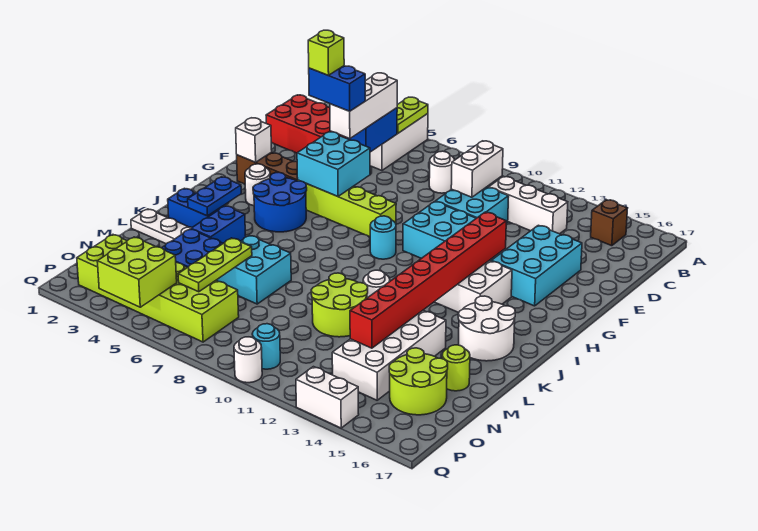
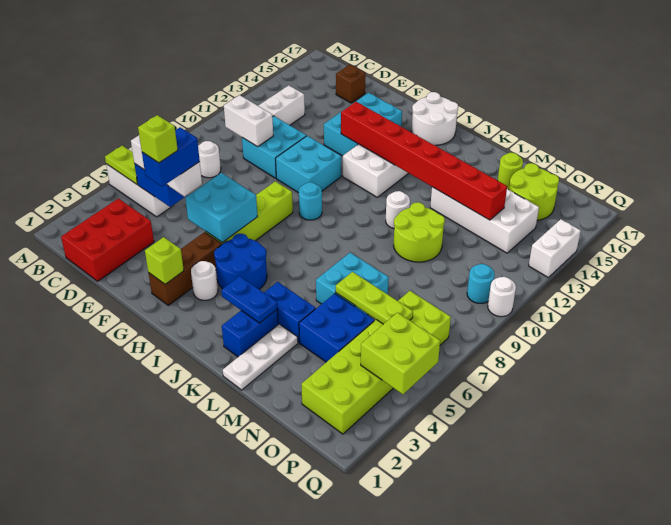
brown 1x1 brick [591,200,628,246] -> brown 1x1 brick moved to [336,64,365,103]
cyan 2x3 brick [492,225,582,306] -> cyan 2x3 brick turned to [324,93,402,156]
white 1x1 brick [236,118,272,162] -> lime 1x1 brick [145,237,184,284]
white 2x2 round brick [458,296,515,361] -> white 2x2 round brick moved to [412,92,458,145]

